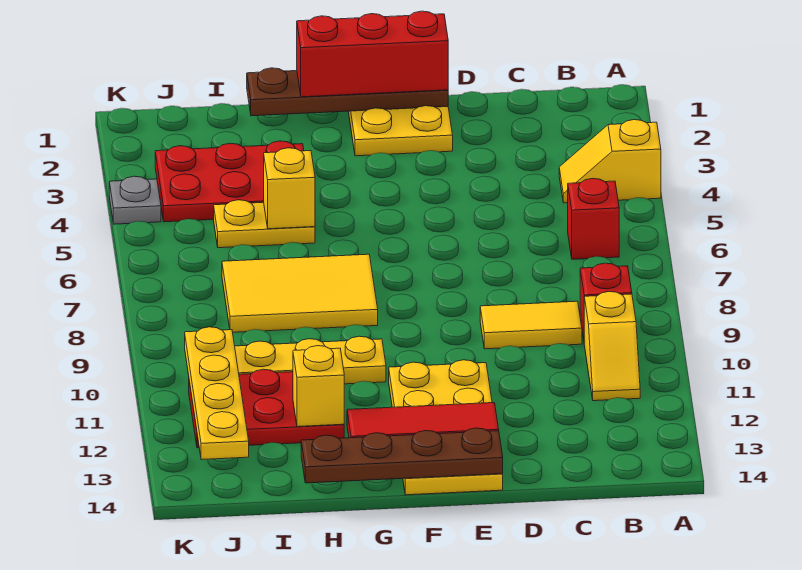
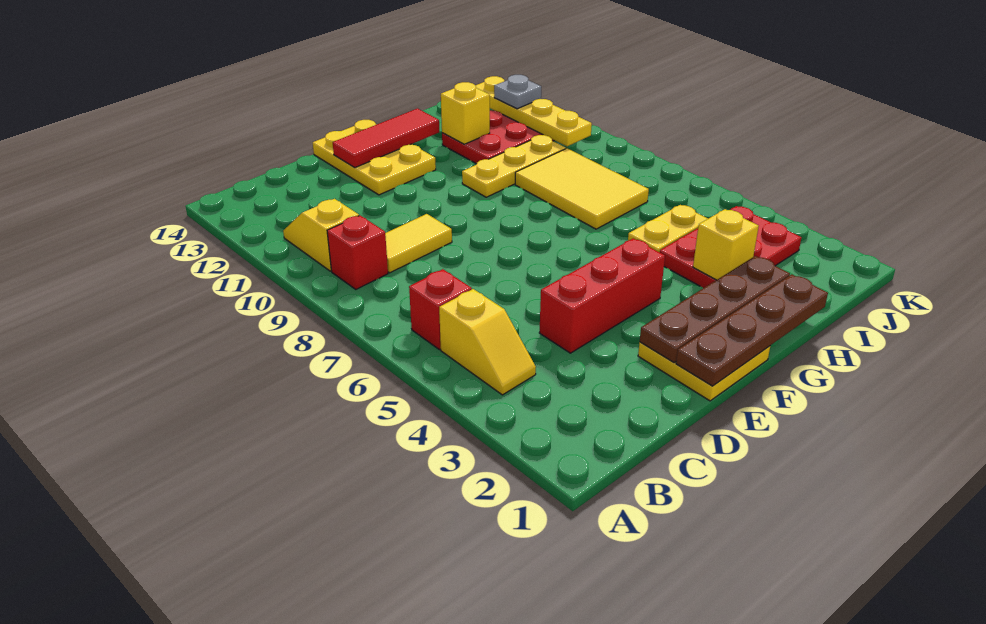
yellow 1x2 slope [559,120,661,203] -> yellow 1x2 slope turned to [439,289,536,395]
red 1x3 brick [297,11,448,97] -> red 1x3 brick moved to [539,238,665,353]
yellow 2x4 plate [389,360,503,495] -> yellow 2x3 plate [313,120,436,195]
brown 1x4 plate [301,428,503,483] -> brown 1x4 plate moved to [640,256,790,362]
yellow 2x3 tile [222,254,378,332] -> yellow 2x3 tile turned to [515,148,649,229]
yellow 1x1 brick [264,148,315,229] -> yellow 1x1 brick moved to [693,209,759,280]
grey 1x1 plate [109,176,161,224] -> grey 1x1 plate moved to [494,75,541,109]

